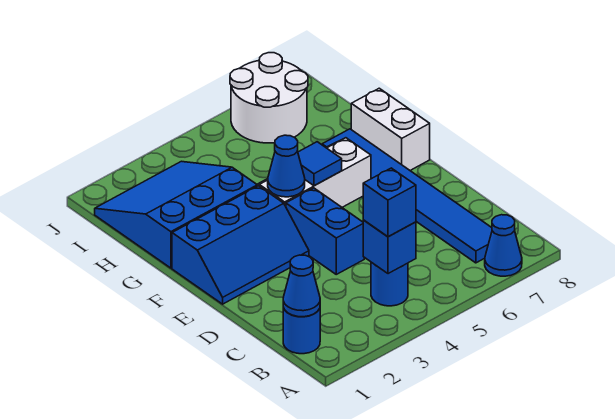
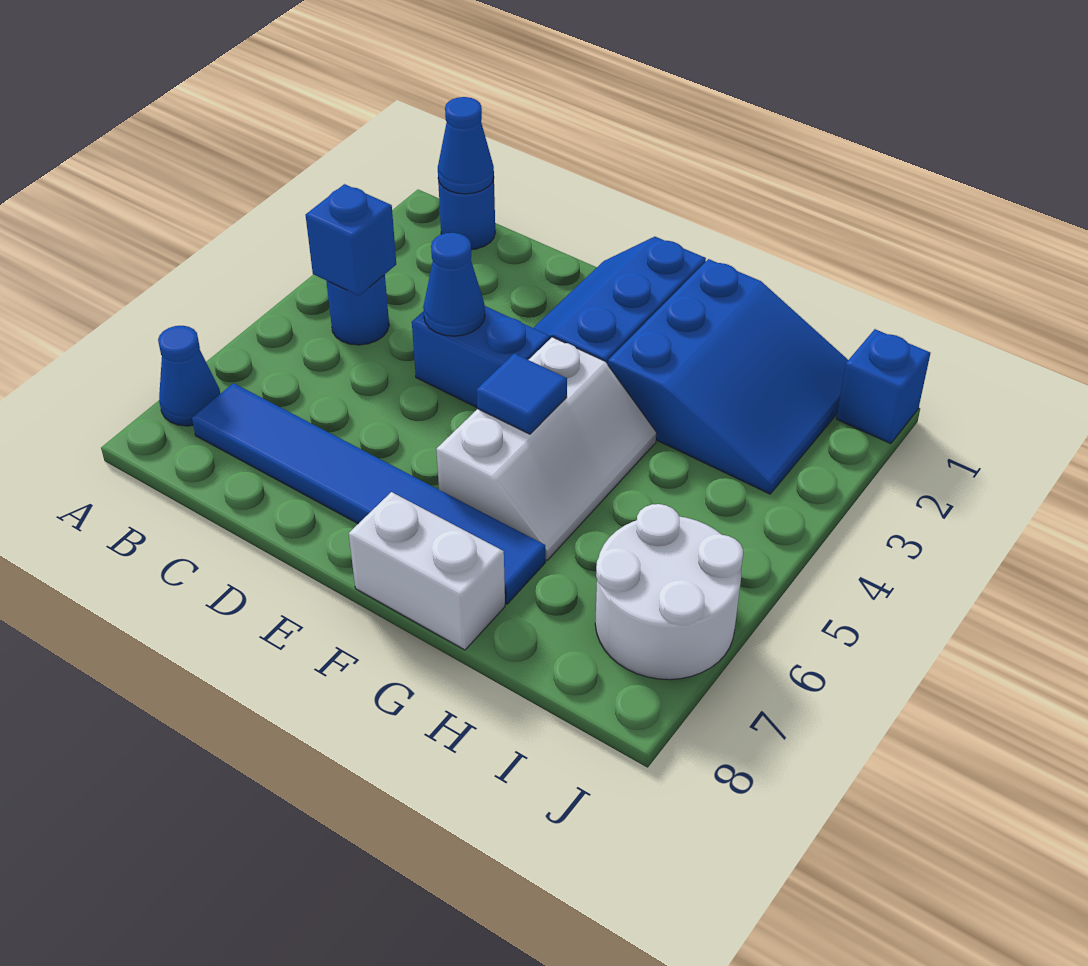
blue 1x1 brick [363,168,416,237] -> blue 1x1 brick moved to [836,329,930,444]
blue 1x1 cone [268,135,305,197] -> blue 1x1 cone moved to [423,233,485,336]

